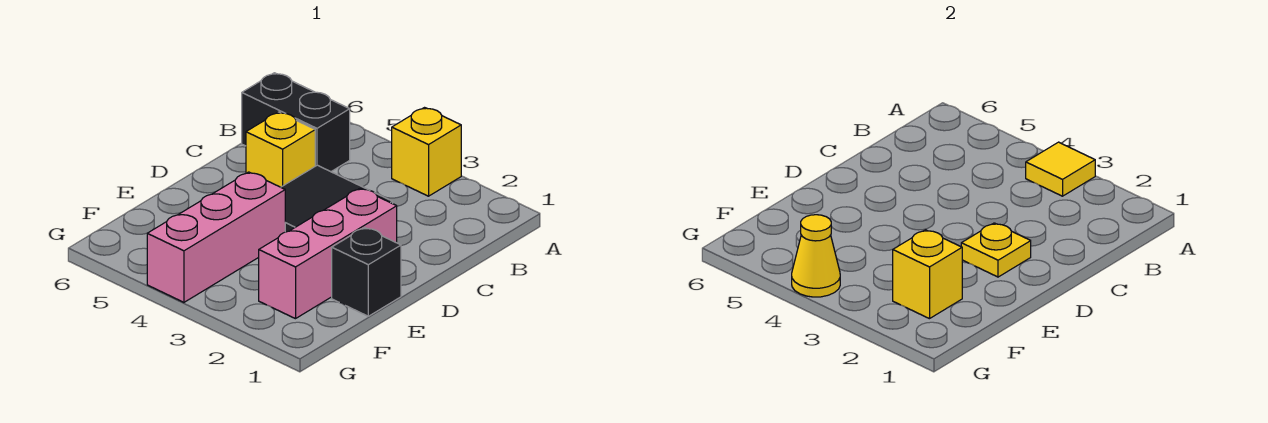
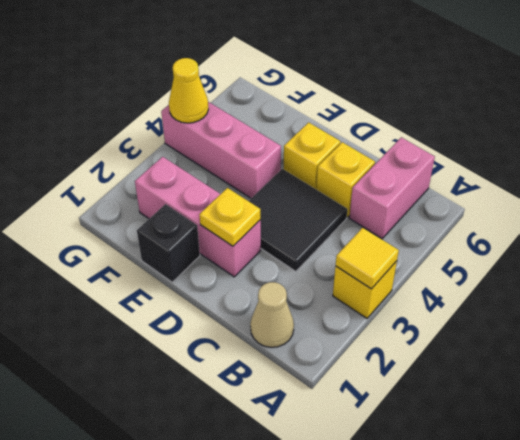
none -> tan 1x1 cone [250,282,294,347]
black 1x2 brick [242,73,350,172] -> pink 1x2 brick [349,137,435,239]
yellow 1x1 brick [893,230,962,319] -> yellow 1x1 brick moved to [283,122,340,189]

